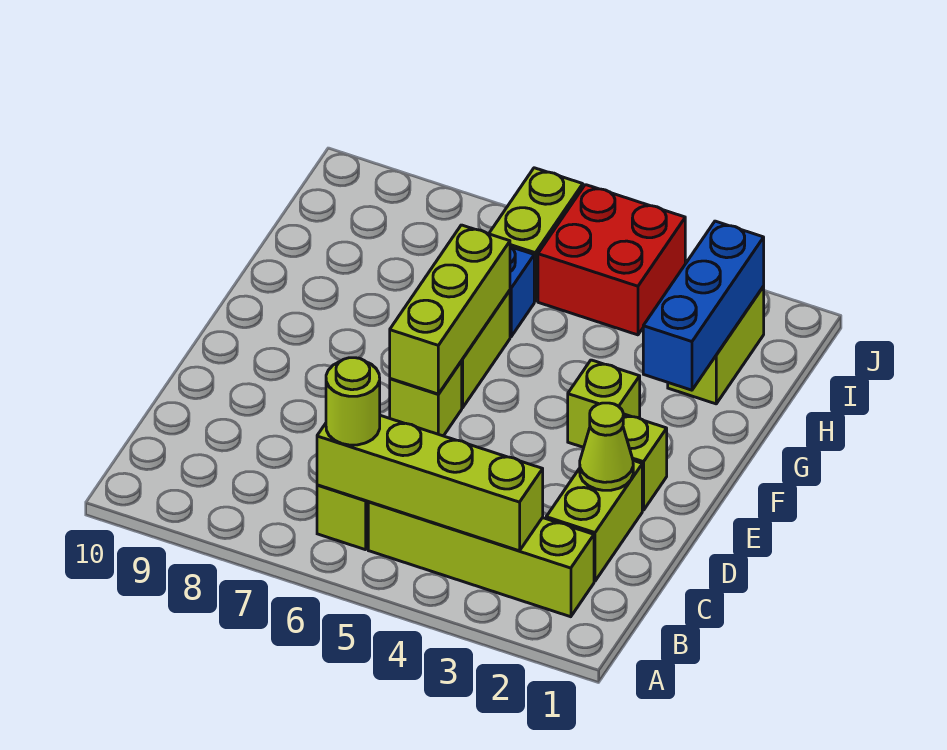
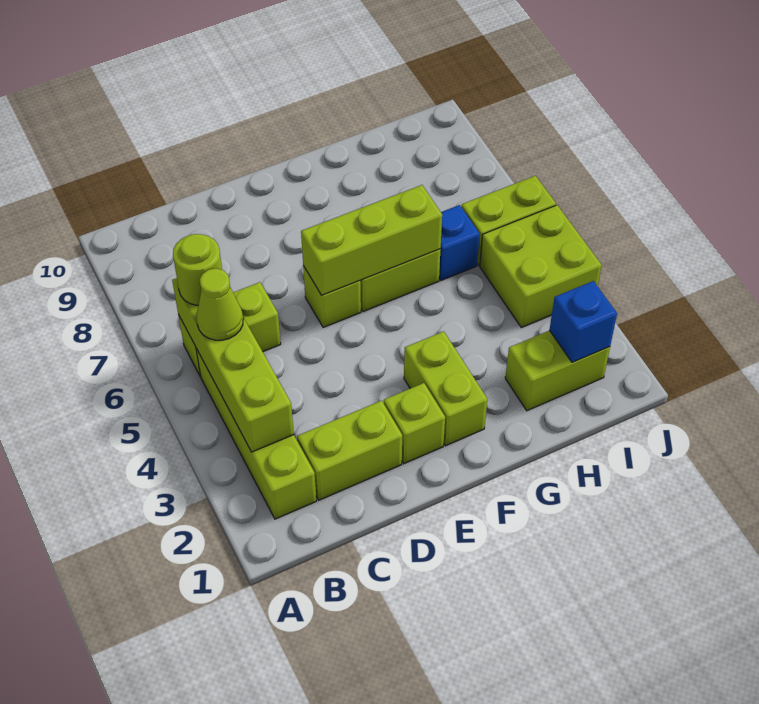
lime 1x1 cone [580,403,633,490] -> lime 1x1 cone moved to [196,269,243,340]
lime 1x1 brick [568,360,640,447] -> lime 1x2 brick [404,331,487,446]
blue 1x3 brick [643,221,764,390] -> blue 1x1 brick [550,281,617,362]
red 2x2 brick [538,185,685,335] -> lime 2x2 brick [480,205,602,328]

